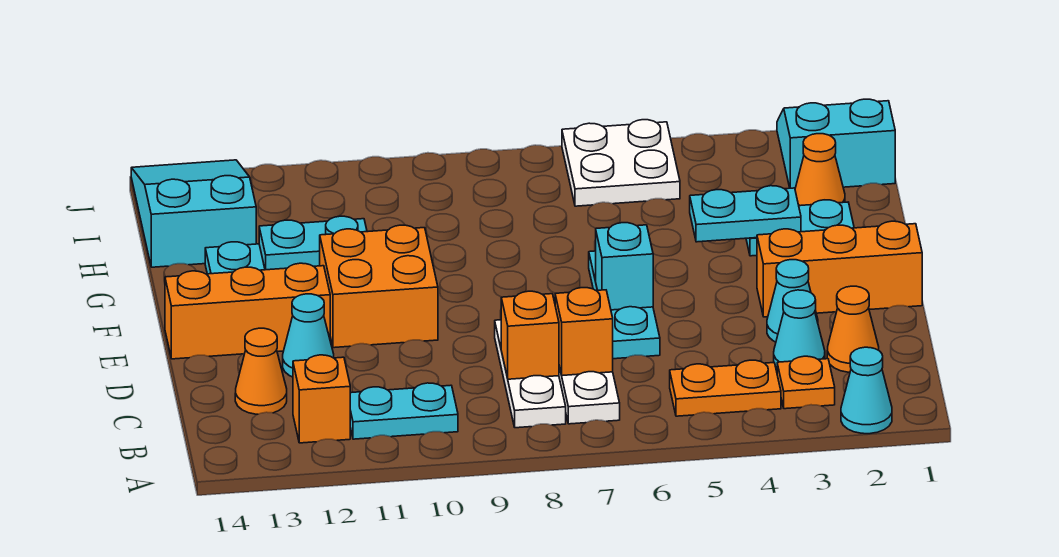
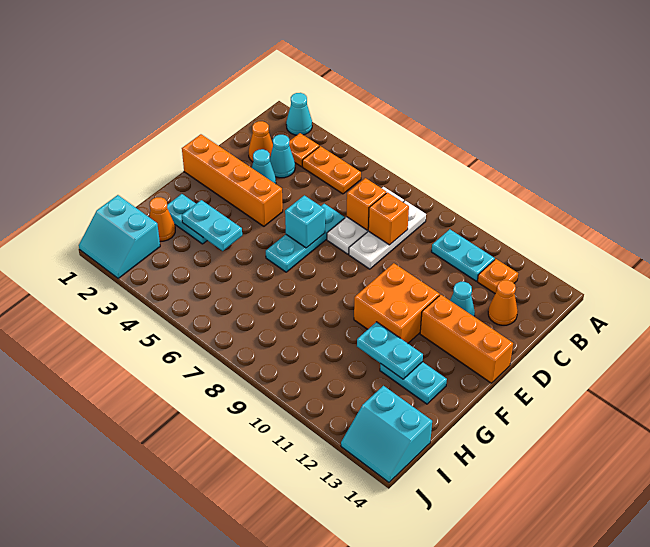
orange 1x1 brick [293,355,350,443] -> orange 1x1 plate [477,259,518,294]
orange 1x3 brick [757,221,922,317] -> orange 1x4 brick [182,134,283,226]
cyan 2x3 slope [131,160,256,267] -> cyan 2x2 slope [341,386,432,482]
white 2x2 plate [562,120,680,206] -> none

